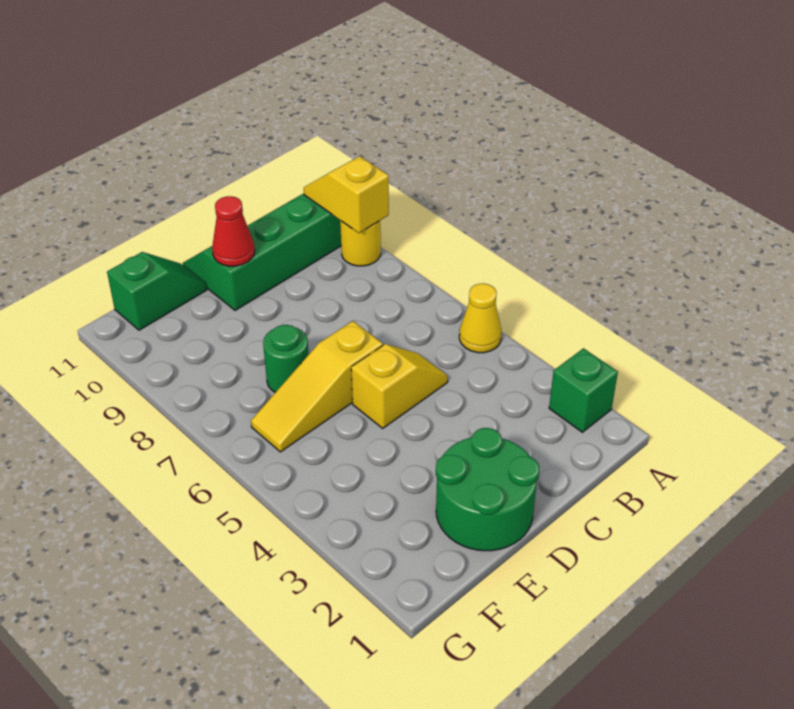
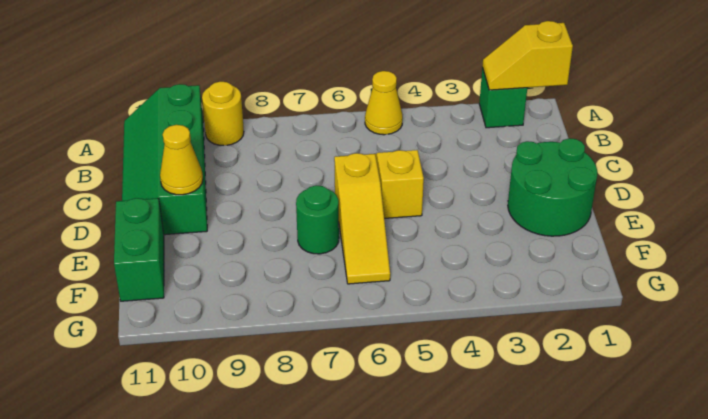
yellow 1x2 slope [304,156,389,233] -> yellow 1x2 slope moved to [482,21,573,90]
red 1x1 cone [212,196,255,266] -> yellow 1x1 cone [160,125,203,195]
green 1x2 slope [107,252,207,330] -> green 1x2 brick [114,198,164,301]

